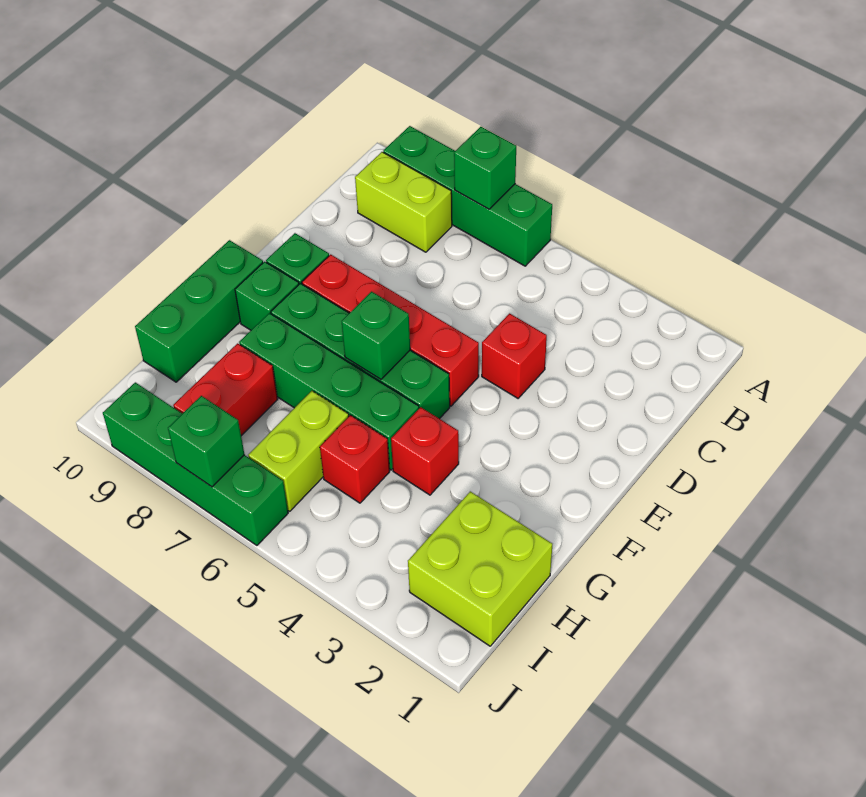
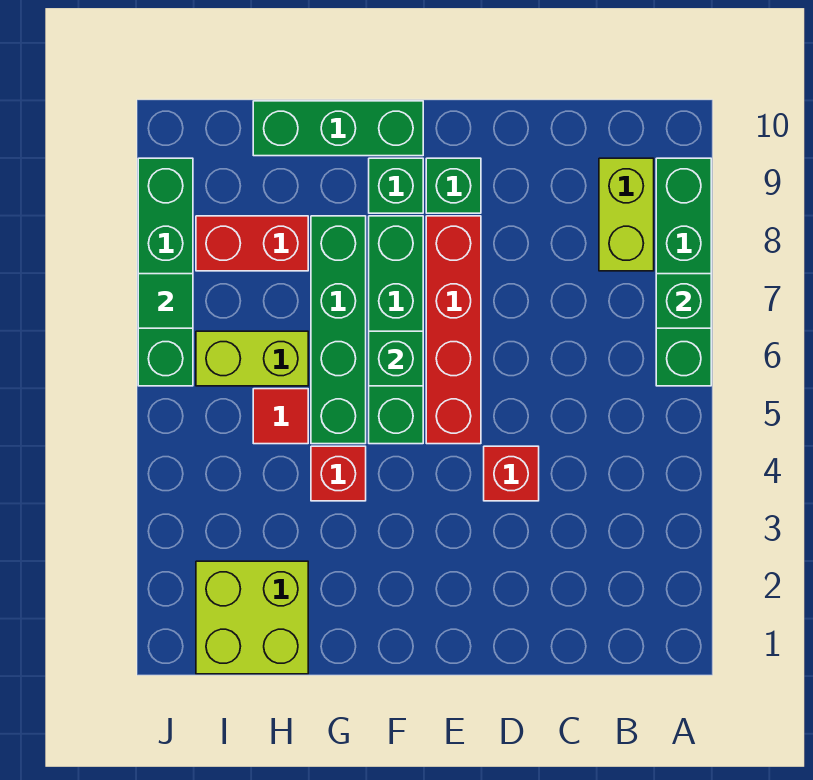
red 1x1 brick [320,415,390,503] -> red 1x1 tile [253,389,308,444]
green 1x1 brick [168,396,245,487] -> green 1x1 tile [138,274,193,328]

